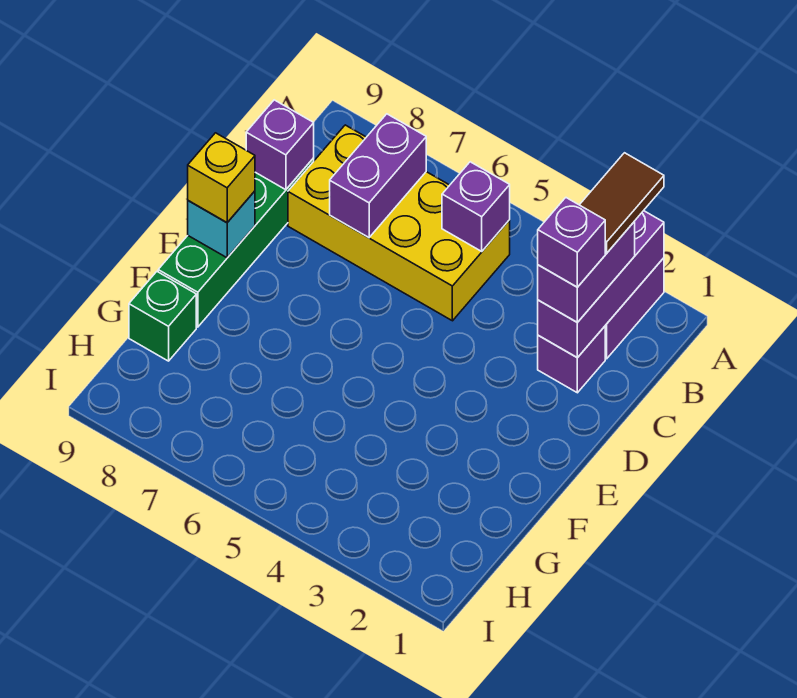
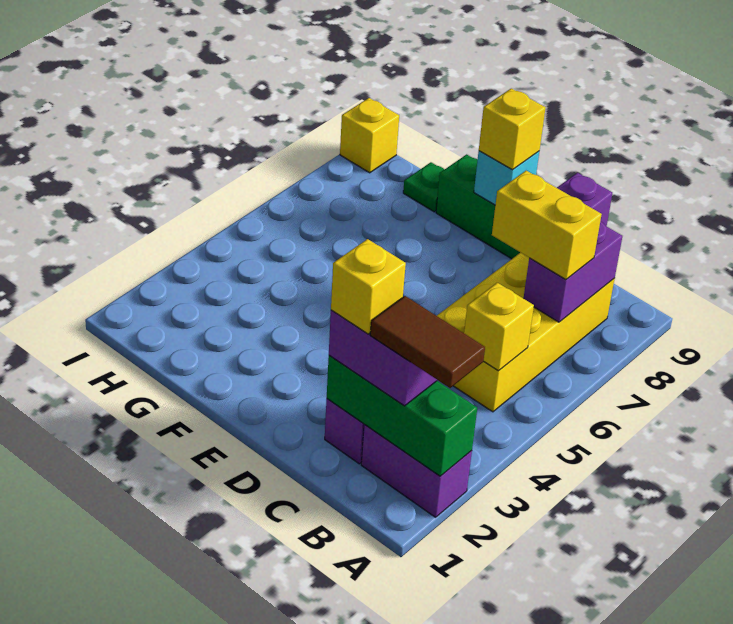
purple 1x3 brick [538,211,664,358] -> green 1x3 brick [327,355,477,476]
purple 1x1 brick [442,162,510,251] -> yellow 1x1 brick [464,283,534,371]
purple 1x2 brick [330,114,426,238] -> purple 1x2 brick turned to [523,221,622,322]
none -> yellow 1x2 brick [492,171,602,280]
purple 1x1 brick [538,198,605,287] -> yellow 1x1 brick [331,239,406,334]
green 1x1 brick [129,272,196,361] -> green 1x1 plate [403,162,444,212]
none -> yellow 1x1 brick [340,98,399,173]

